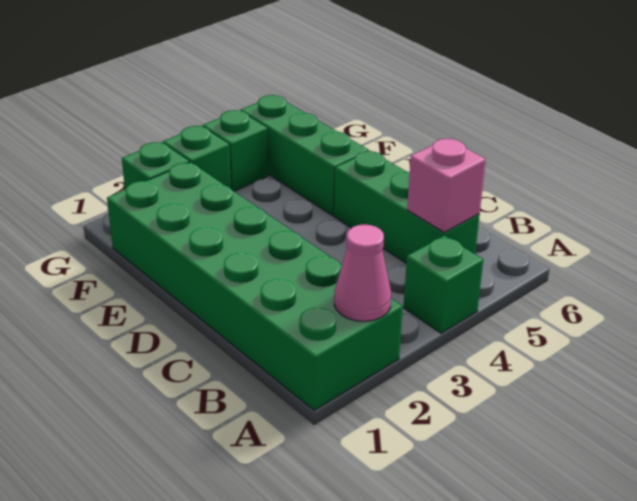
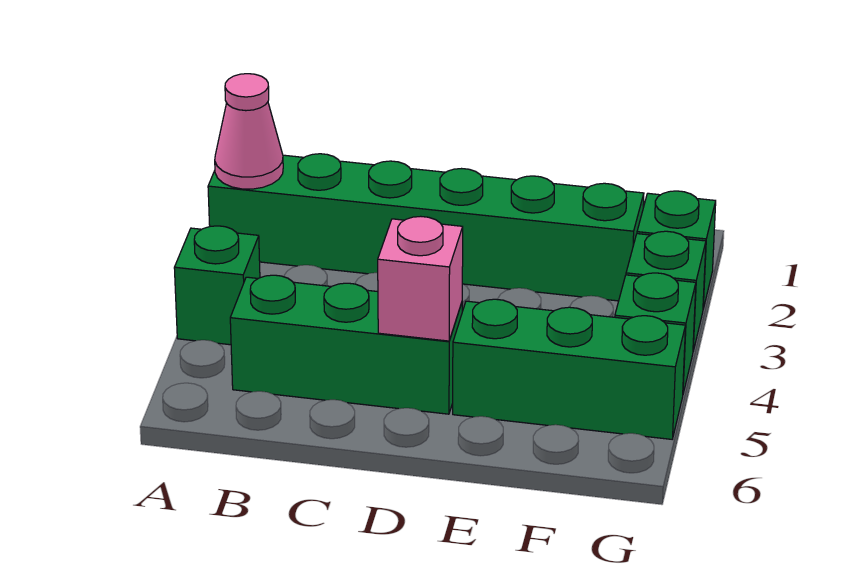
green 2x6 brick [107,162,403,410] -> green 1x6 brick [208,154,644,301]
pink 1x1 brick [407,138,486,232] -> pink 1x1 brick moved to [378,216,463,341]

